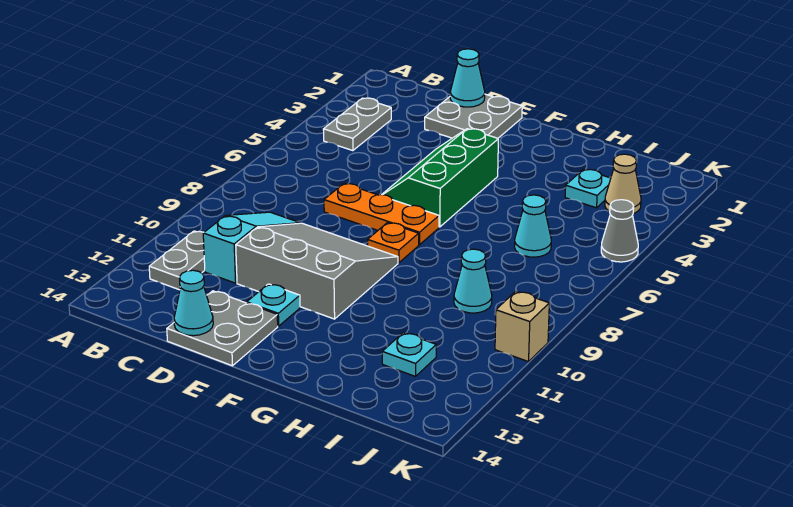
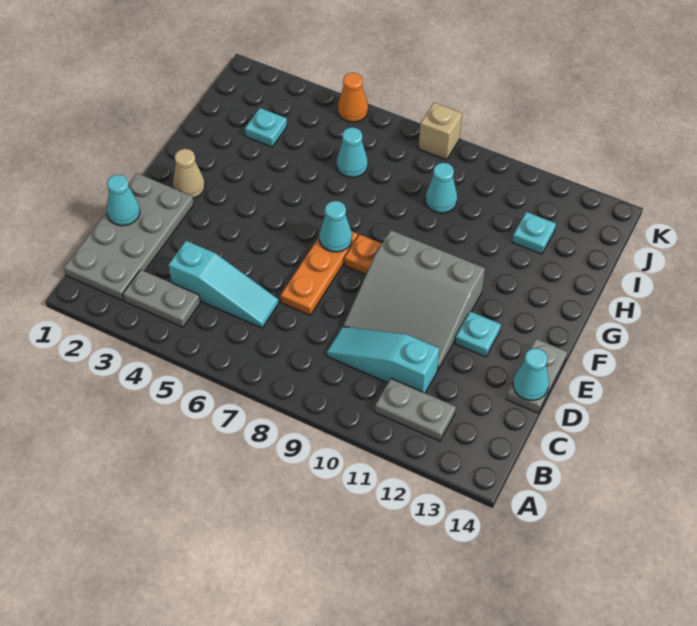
none -> cyan 1x3 slope [168,241,279,328]
grey 2x2 plate [425,94,522,138] -> grey 2x4 plate [64,173,194,301]
grey 3x3 slope [236,223,398,319] -> grey 3x3 slope turned to [343,230,485,370]
grey 2x2 plate [167,291,278,366] -> grey 1x2 plate [506,339,567,413]
green 2x3 slope [382,129,498,227] -> none
none -> cyan 1x1 cone [319,201,352,252]
tan 1x1 cone [605,154,641,213] -> tan 1x1 cone moved to [173,149,205,198]
grey 1x1 cone [601,200,638,262] -> orange 1x1 cone [338,73,368,122]
tan 1x1 brick [495,291,549,362] -> tan 1x1 brick moved to [419,103,462,160]

